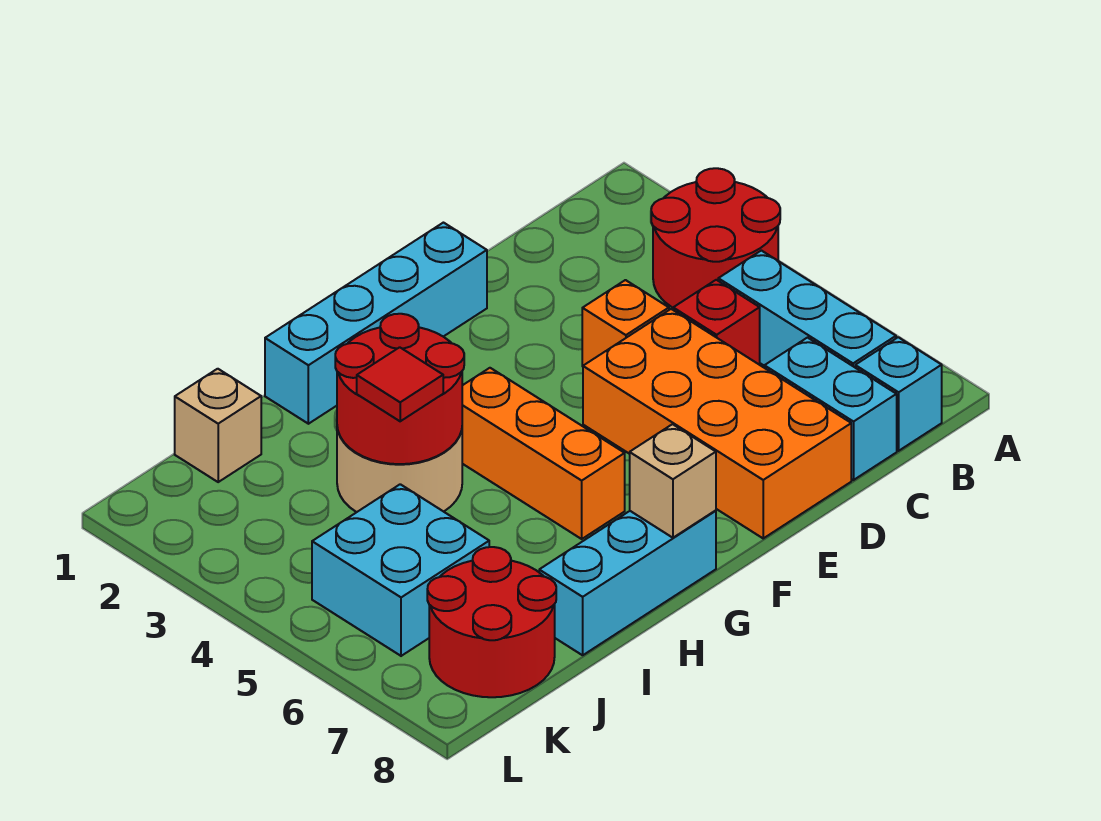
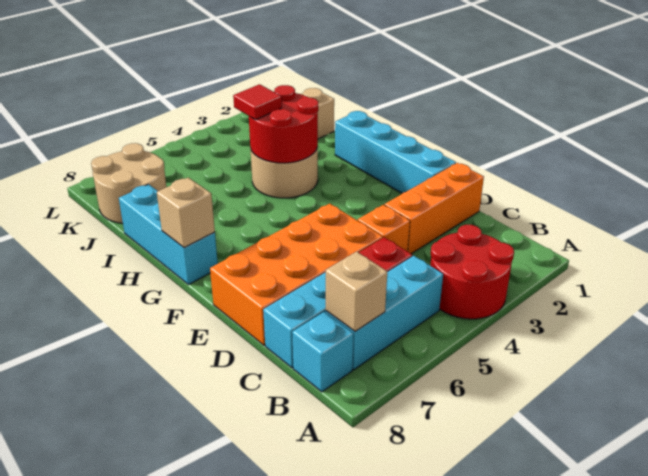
none -> tan 1x1 brick [326,252,387,331]
orange 1x3 brick [462,368,625,539] -> orange 1x3 brick moved to [385,163,484,254]
cyan 2x2 brick [312,484,489,656] -> none
red 2x2 round brick [427,547,556,697] -> tan 2x2 round brick [91,143,166,224]

